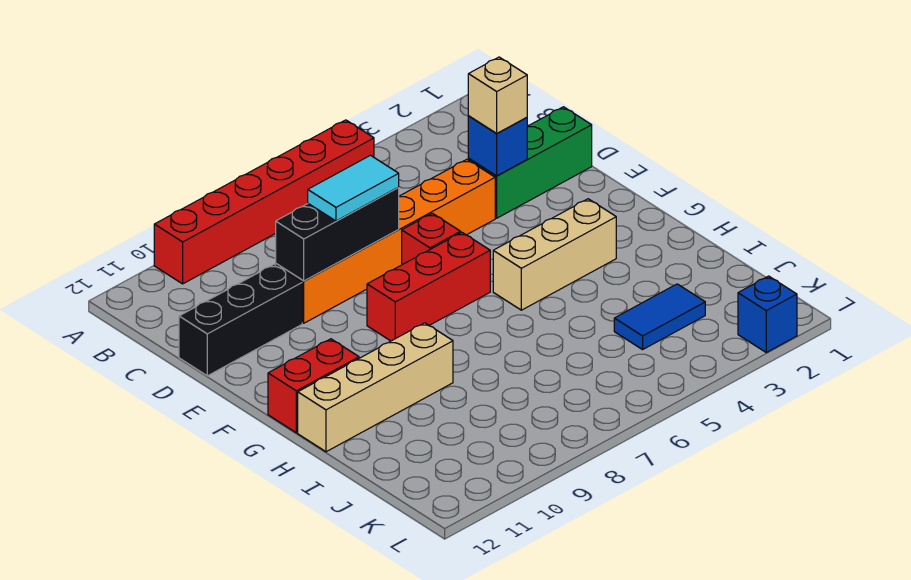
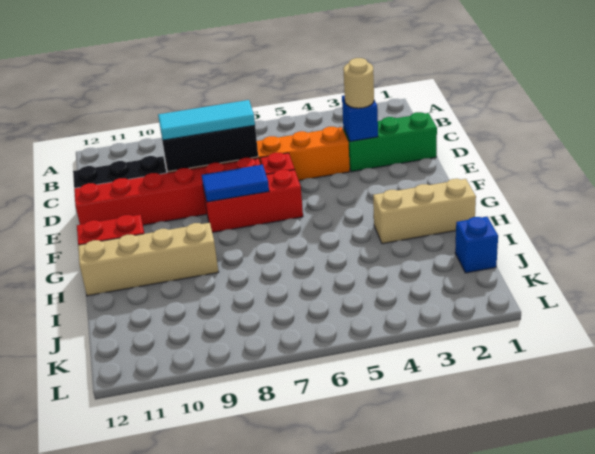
red 1x6 brick [154,120,374,284] -> red 1x6 brick moved to [74,158,261,225]
tan 1x1 brick [468,57,527,134] -> tan 1x1 round brick [343,58,374,108]
cyan 1x2 tile [308,155,399,221] -> cyan 1x3 tile [158,100,255,140]
tan 1x3 brick [493,199,616,310] -> tan 1x3 brick moved to [373,179,476,244]
blue 1x2 tile [614,284,705,350] -> blue 1x2 tile moved to [202,165,269,202]
blue 1x1 brick [738,276,797,352] -> blue 1x1 brick moved to [455,217,498,273]

